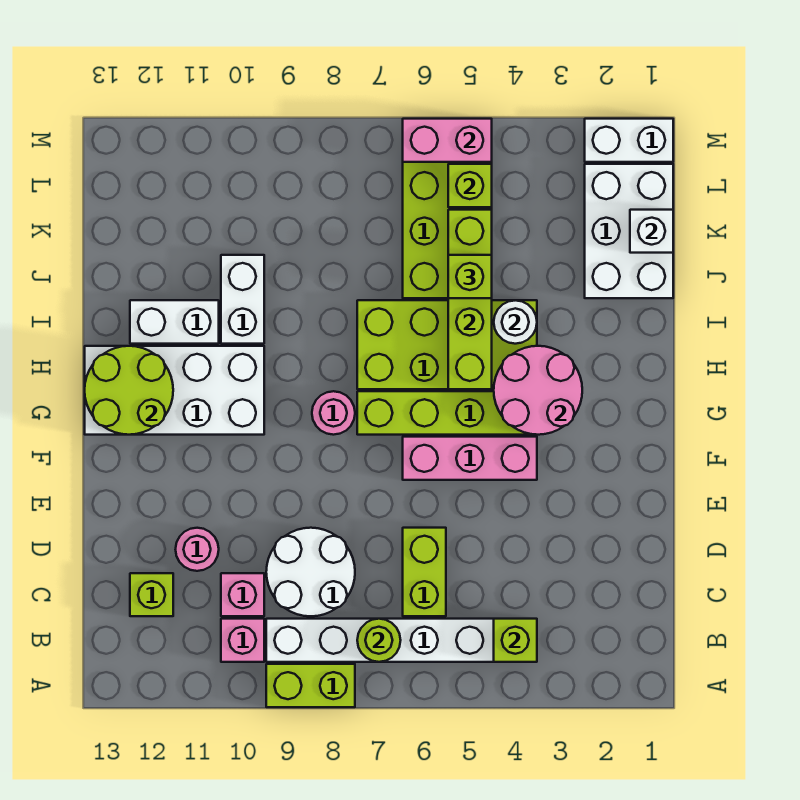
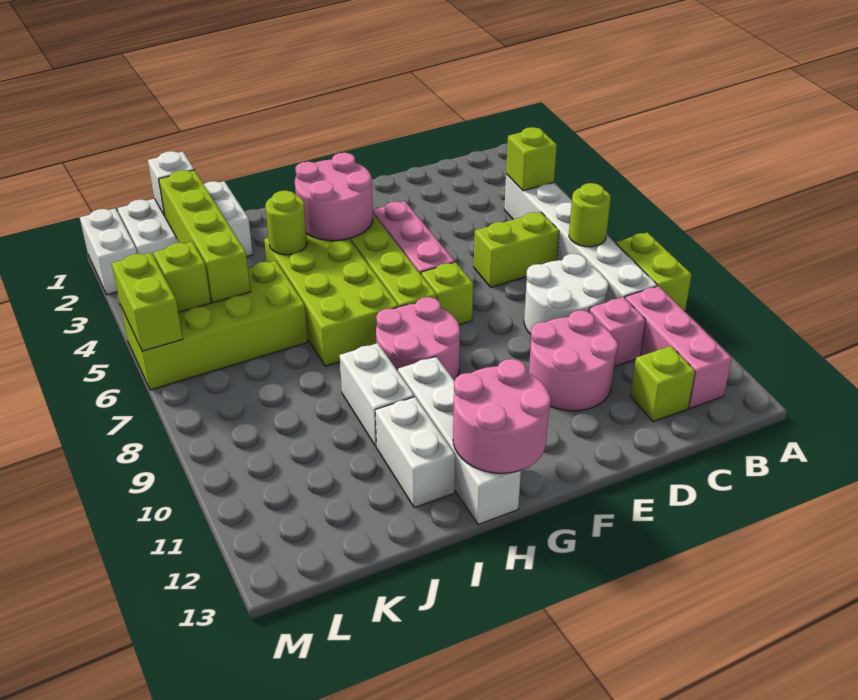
pink 1x1 brick [221,619,264,662] -> pink 1x3 brick [625,286,732,408]
pink 1x1 round brick [176,528,219,571] -> pink 2x2 round brick [529,310,618,411]
pink 1x1 round brick [312,391,355,435] -> pink 2x2 round brick [376,297,460,381]
white 2x4 brick [85,346,264,435] -> white 1x4 brick [398,357,521,525]
lime 2x2 round brick [85,346,173,435] -> pink 2x2 round brick [453,359,551,473]
lime 1x4 brick [448,210,492,389] -> lime 1x4 brick turned to [159,170,251,303]
white 1x1 round brick [494,300,537,344] -> lime 1x1 round brick [265,191,307,255]
white 1x2 brick [221,255,264,344] -> white 1x2 brick turned to [340,343,414,447]
lime 1x1 brick [448,255,492,298] -> lime 1x1 brick moved to [421,262,473,325]
pink 1x2 brick [403,119,492,162] -> lime 1x2 brick [111,253,183,351]

